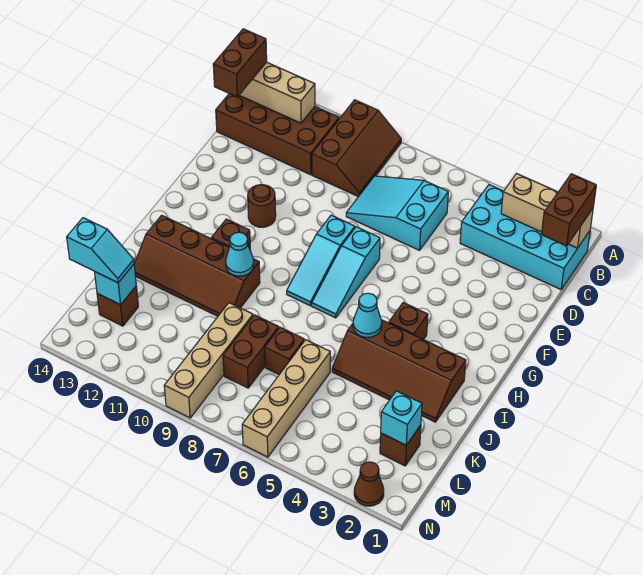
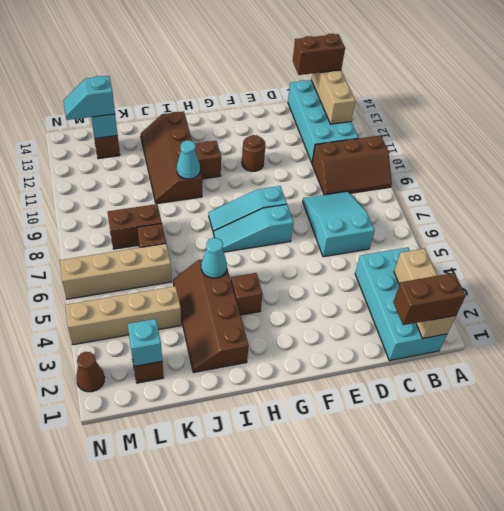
brown 2x4 brick [216,94,339,175] -> cyan 2x4 brick [288,80,358,163]
tan 1x4 brick [164,303,253,418] -> tan 1x4 brick moved to [65,286,181,345]
cyan 1x2 slope [67,218,134,283] -> cyan 1x2 slope turned to [63,76,115,120]

